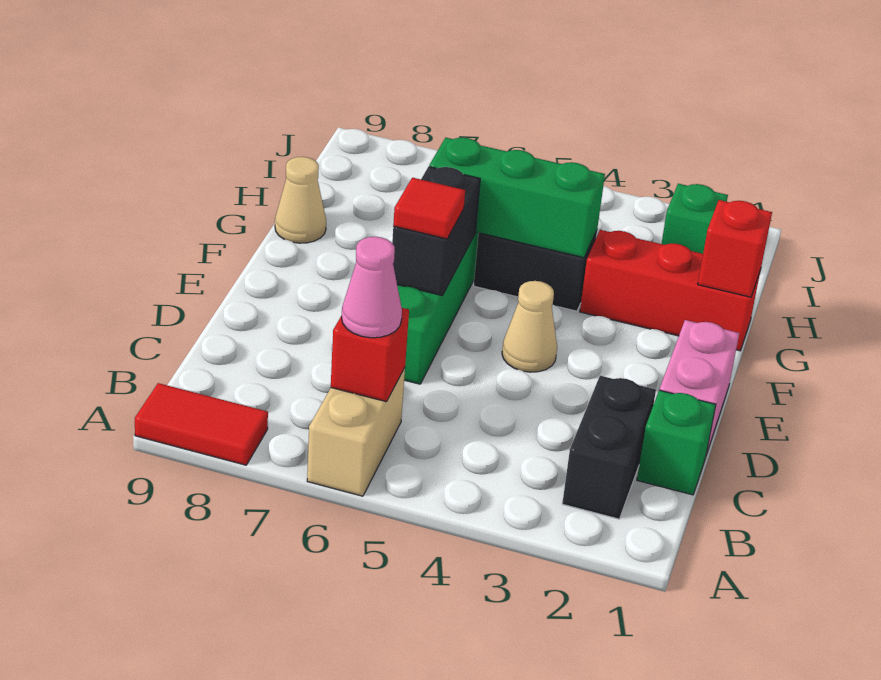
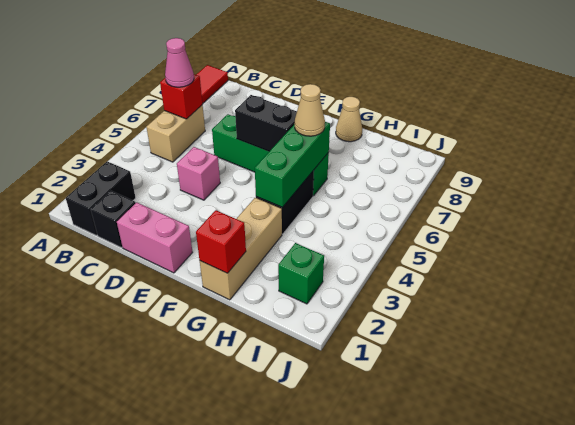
tan 1x2 brick [307,368,405,496] -> tan 1x2 brick turned to [147,105,205,162]
black 1x2 brick [562,376,656,519] -> black 1x2 brick turned to [66,161,136,235]
green 1x1 brick [637,390,716,495] -> black 1x1 brick [91,191,136,248]
none -> pink 1x1 brick [177,147,220,200]
tan 1x1 cone [502,281,557,372] -> tan 1x1 cone moved to [295,84,325,136]
red 1x1 tile [393,178,465,239] -> none
red 1x3 brick [580,230,761,351] -> tan 1x3 brick [200,198,282,300]

